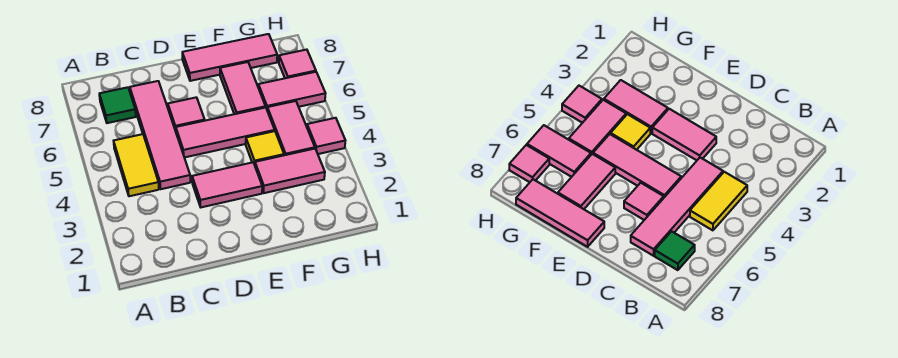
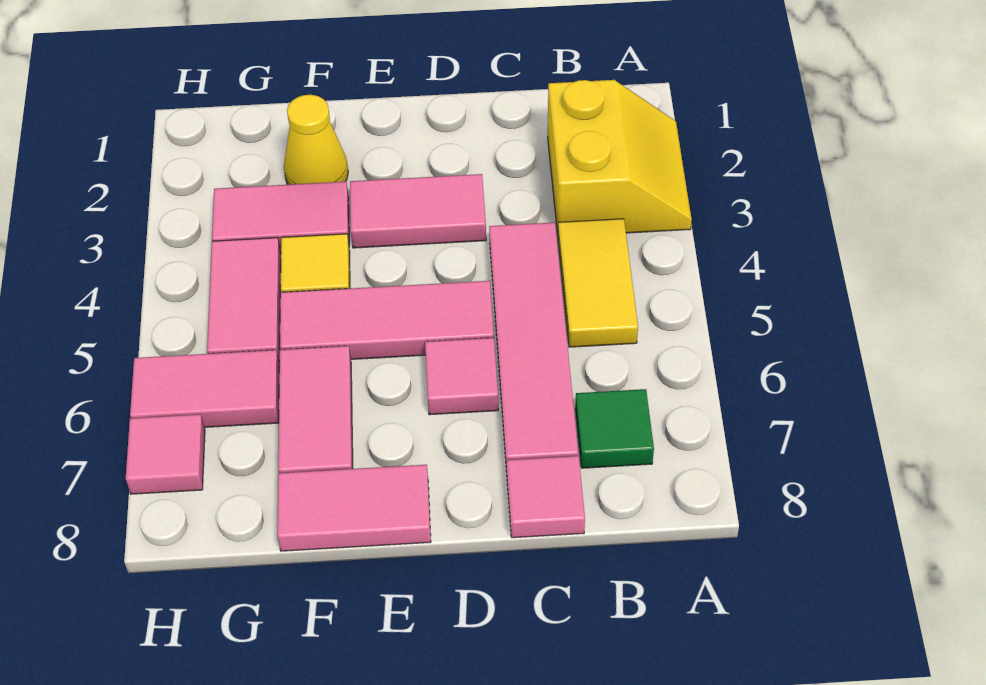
none -> yellow 2x2 slope [548,80,692,234]
pink 1x3 tile [182,34,277,81] -> pink 1x2 tile [277,465,431,551]
none -> yellow 1x1 cone [284,95,348,185]
pink 1x1 tile [307,118,345,154] -> pink 1x1 tile moved to [506,456,585,538]

